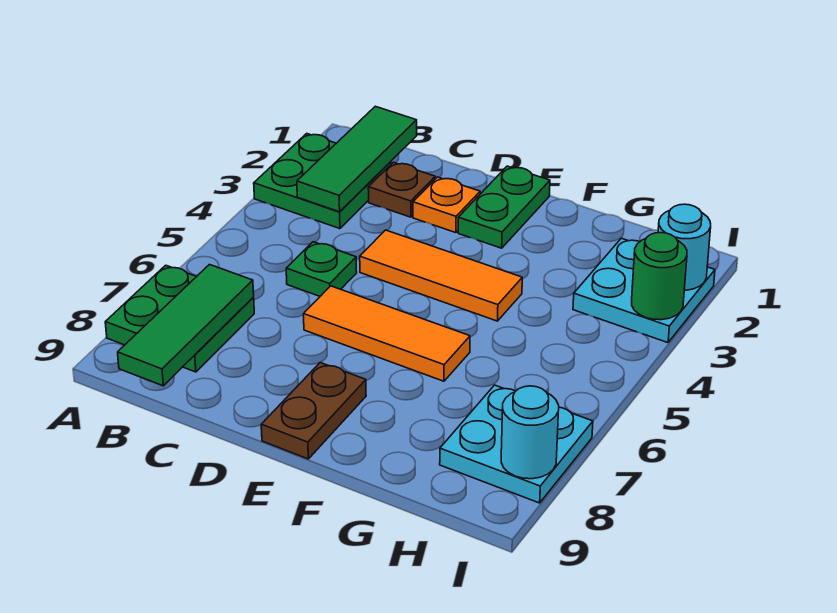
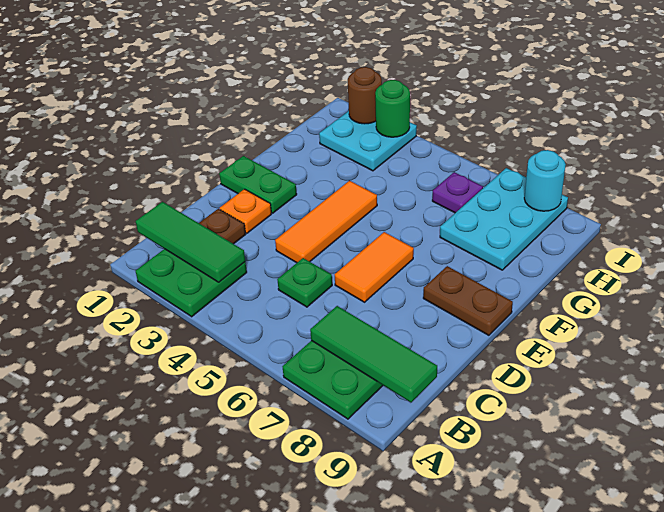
orange 1x3 tile [304,286,470,381] -> orange 1x2 tile [335,232,414,302]
none -> purple 1x1 plate [432,172,483,213]
cyan 2x2 plate [440,385,593,503] -> cyan 2x3 plate [440,168,568,270]
cyan 1x1 round brick [658,204,711,290] -> brown 1x1 round brick [348,67,382,124]

